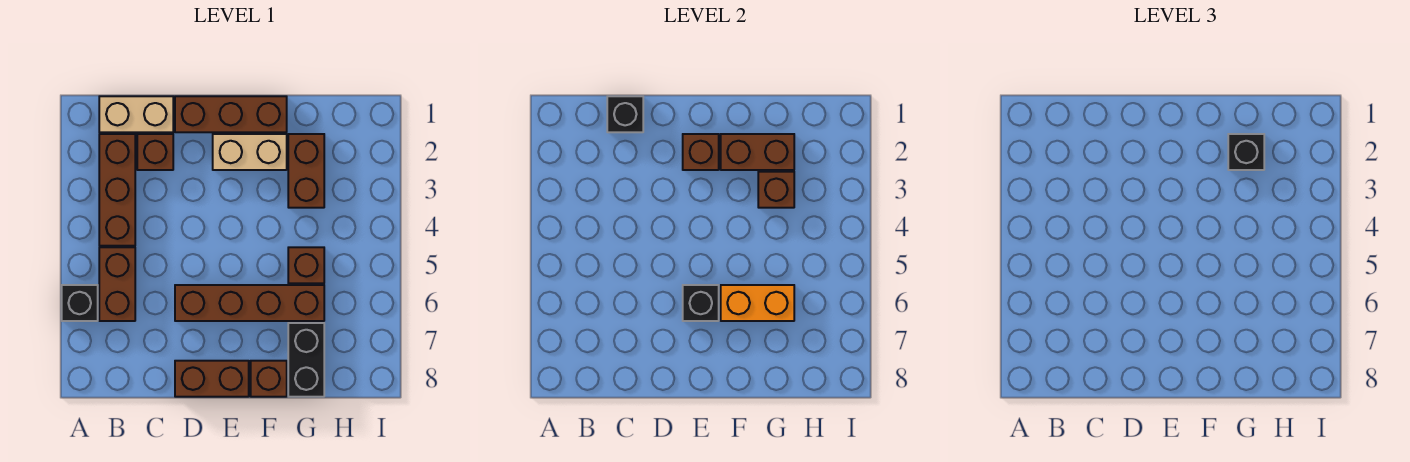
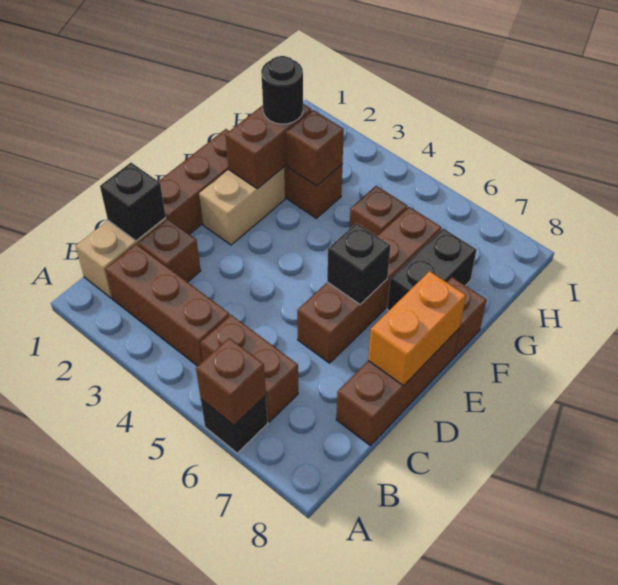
brown 1x2 brick [175,361,249,397] -> brown 1x3 brick [336,329,459,445]
brown 1x1 brick [683,134,719,170] -> brown 1x1 brick moved to [196,338,266,425]
orange 1x2 brick [721,285,794,321] -> orange 1x2 brick moved to [368,271,466,386]
black 1x1 brick [1228,134,1264,170] -> black 1x1 round brick [261,56,303,124]
black 1x2 brick [288,323,324,397] -> black 1x2 brick turned to [387,228,477,311]

